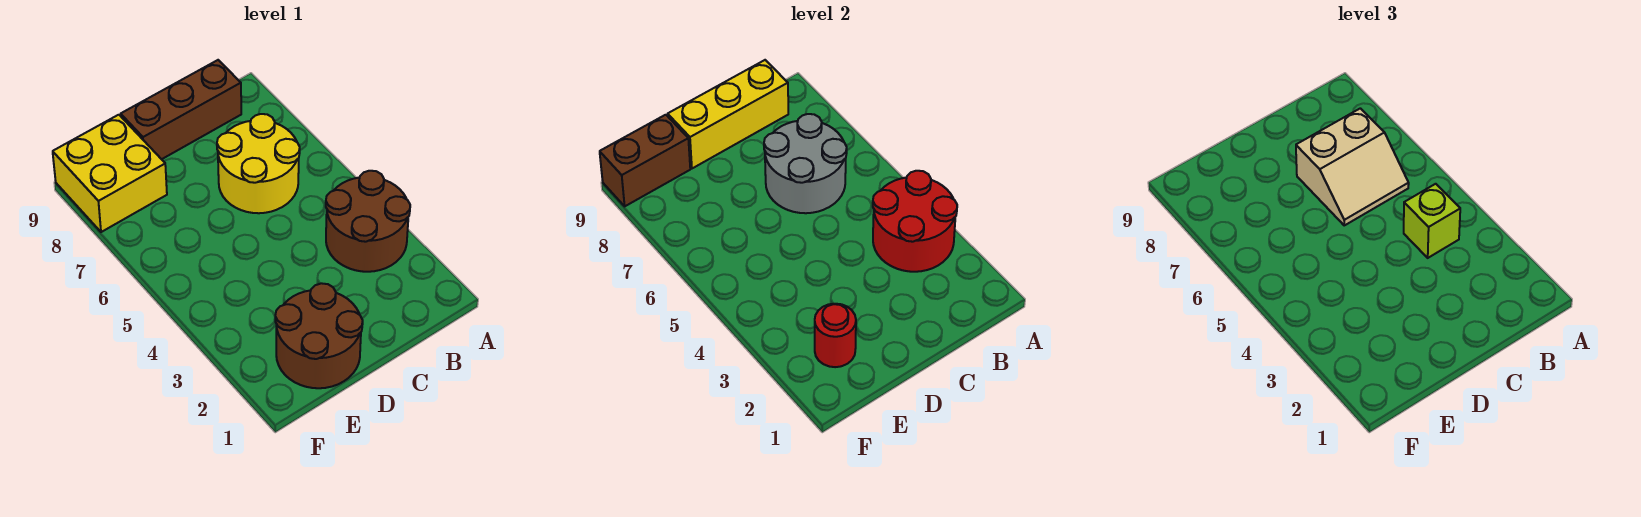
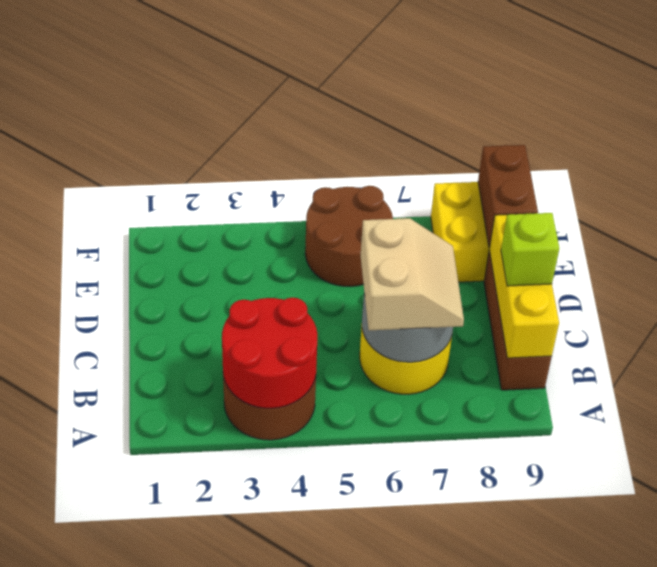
lime 1x1 brick [1404,184,1460,258] -> lime 1x1 brick moved to [501,213,559,286]
tan 2x2 slope [1296,108,1409,225] -> tan 2x2 slope turned to [361,218,464,330]
brown 2x2 round brick [275,283,363,388] -> brown 2x2 round brick moved to [305,186,393,286]
red 1x1 round brick [815,304,856,367] -> none

